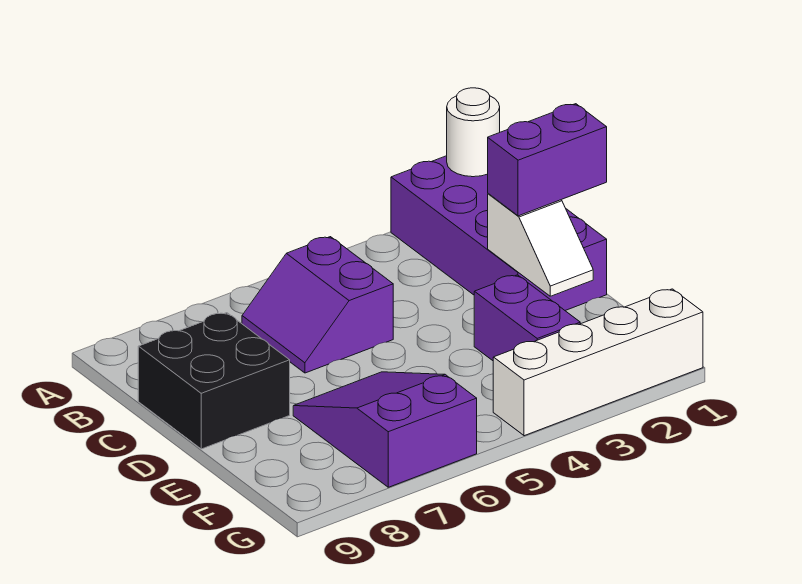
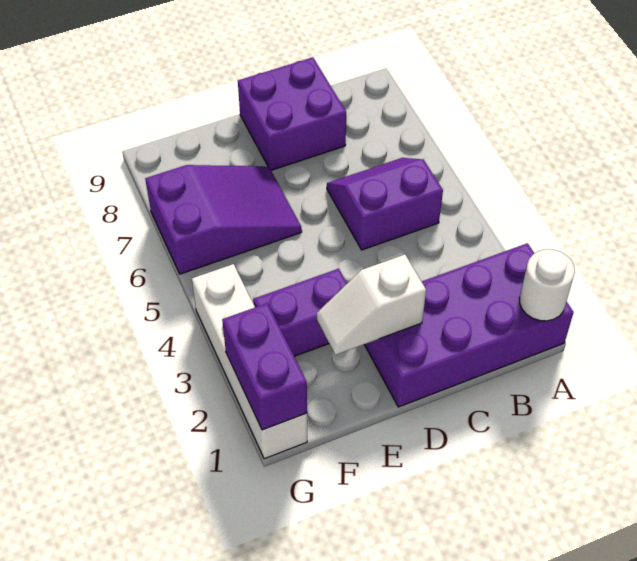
black 2x2 brick [138,313,290,449] -> purple 2x2 brick [238,57,346,170]
purple 1x2 brick [488,104,607,216] -> purple 1x2 brick moved to [222,303,307,430]

